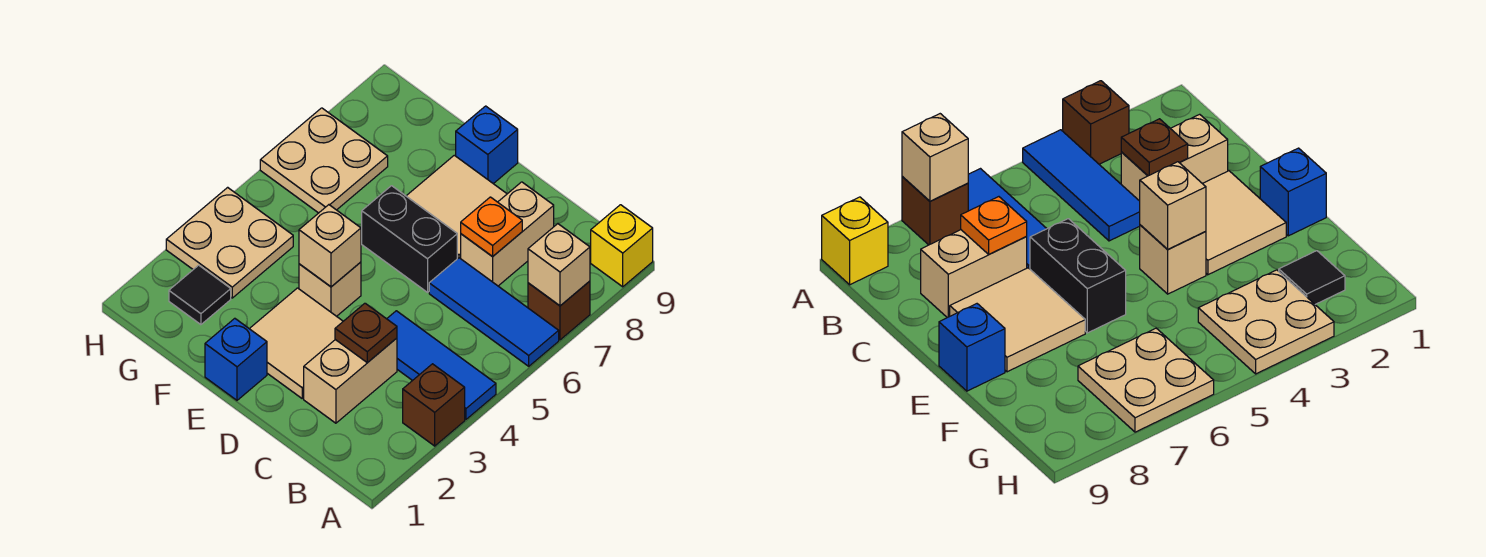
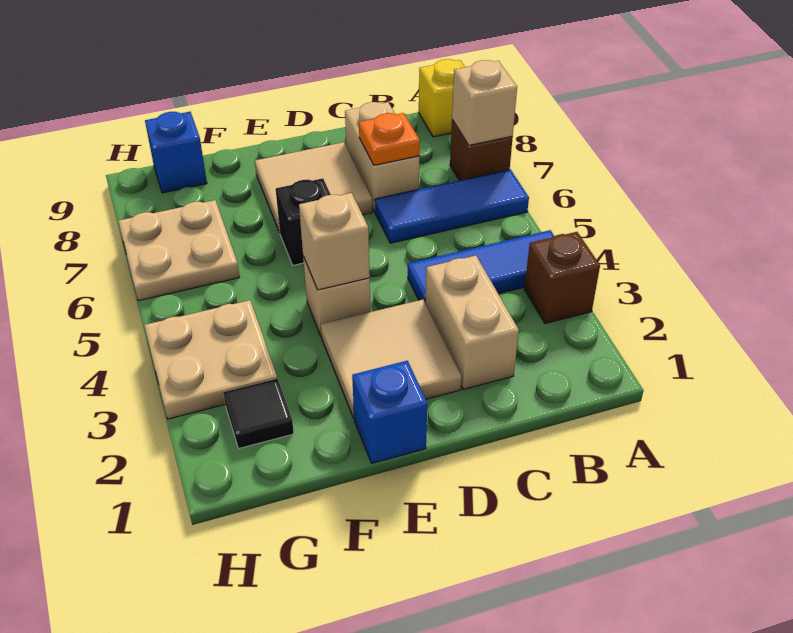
brown 1x1 plate [335,303,397,363] -> none
black 1x2 brick [362,186,457,292] -> black 1x1 brick [276,178,331,265]
blue 1x1 brick [456,106,518,184] -> blue 1x1 brick moved to [145,112,207,193]

